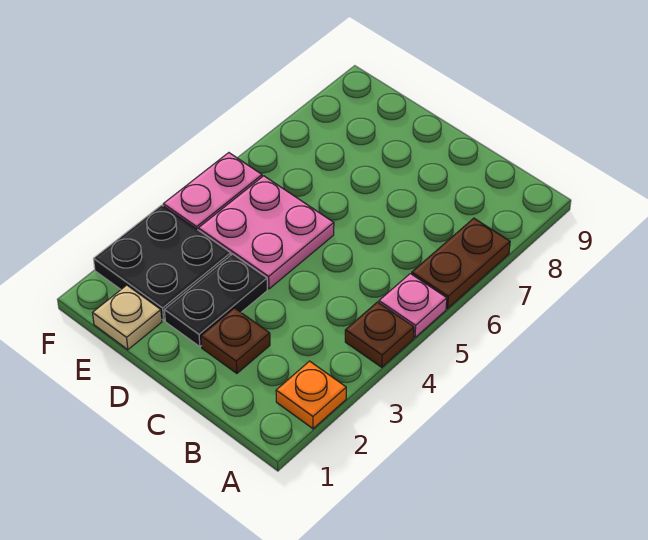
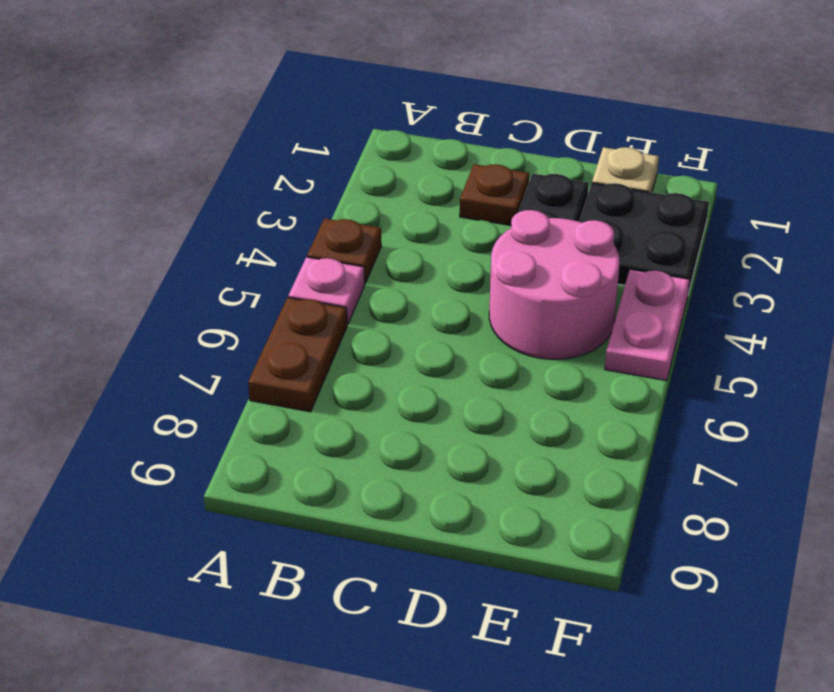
orange 1x1 plate [276,361,346,429] -> none
pink 2x2 plate [198,176,334,289] -> pink 2x2 round brick [489,210,620,359]

